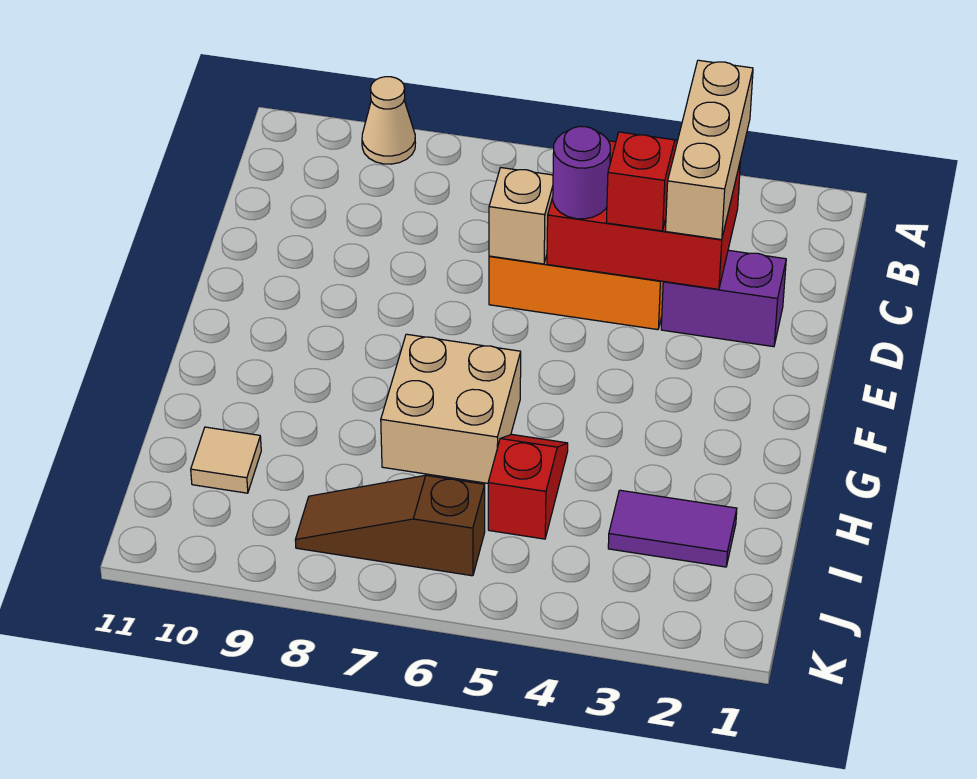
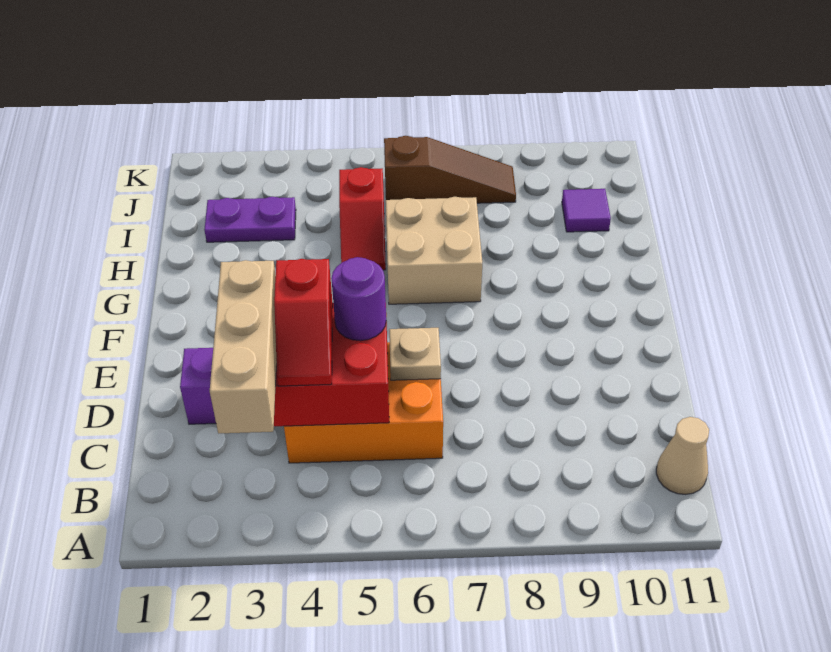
tan 1x1 cone [362,77,415,164] -> tan 1x1 cone moved to [656,417,709,494]
tan 1x1 brick [489,168,553,264] -> tan 1x1 plate [389,328,441,380]
purple 1x2 tile [608,490,737,567] -> purple 1x2 plate [204,197,296,242]
tan 1x1 tile [191,427,261,493] -> purple 1x1 tile [562,189,611,232]

